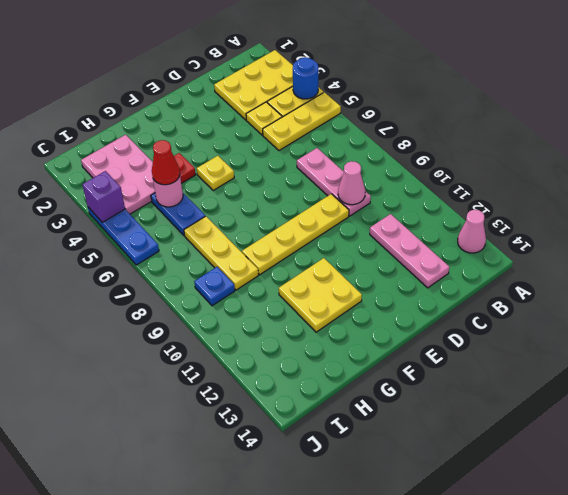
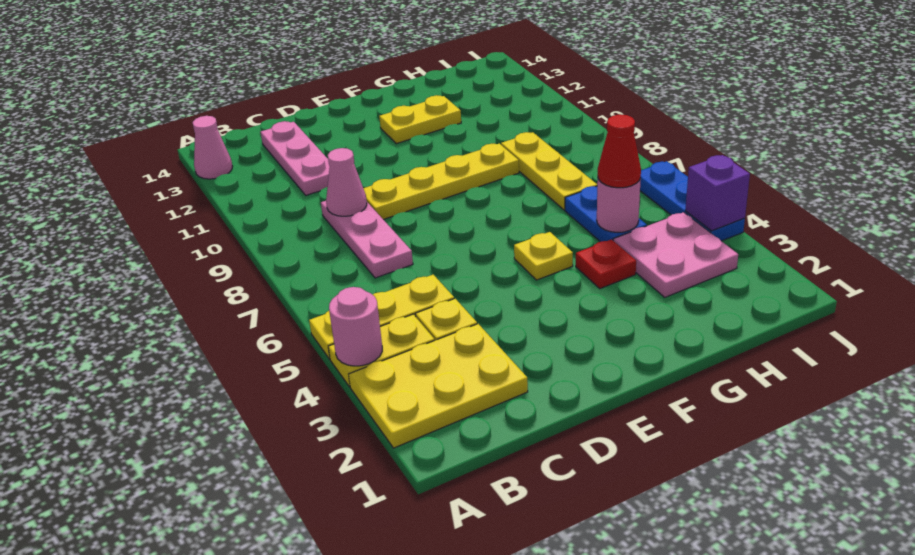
blue 1x1 round brick [293,57,318,99] -> pink 1x1 round brick [329,287,382,366]
yellow 2x2 plate [279,258,362,332] -> yellow 1x2 plate [379,95,461,144]
pink 2x3 plate [81,135,155,214] -> pink 2x2 plate [613,212,738,297]
blue 1x1 plate [194,267,235,306] -> none

